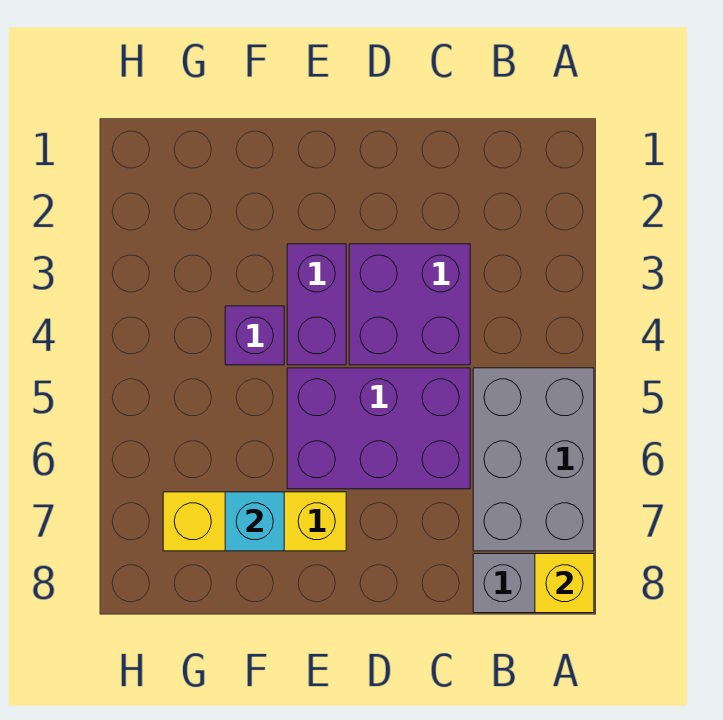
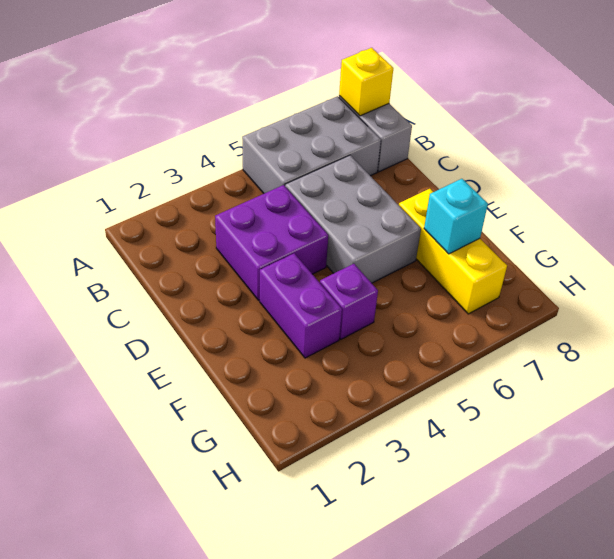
purple 2x3 brick [287,368,470,489] -> grey 2x3 brick [285,155,421,283]
purple 1x2 brick [287,244,346,365] -> purple 1x2 brick turned to [260,253,342,358]

